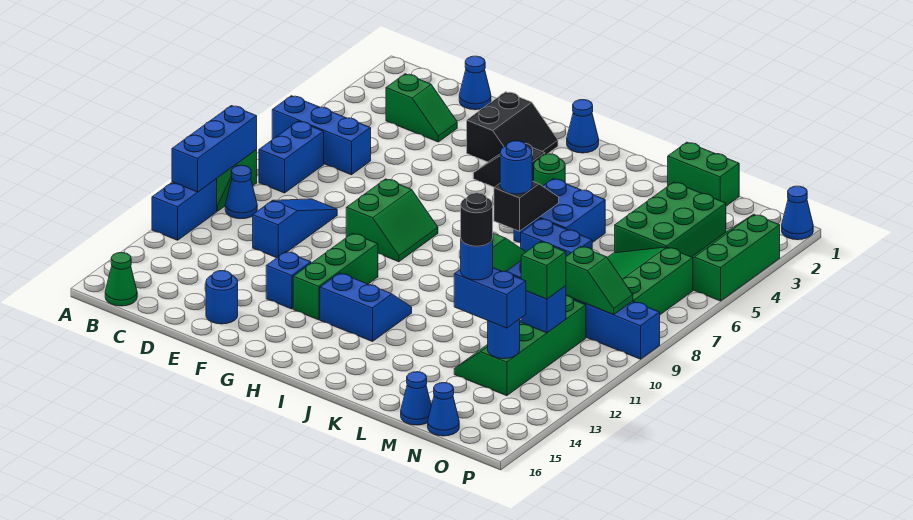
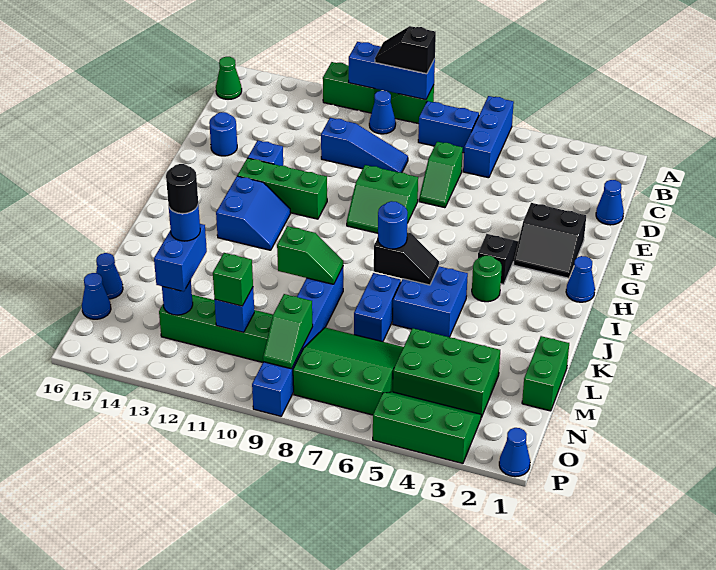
none -> black 1x2 slope [375,26,436,74]
blue 1x2 brick [152,179,217,240] -> green 1x2 brick [323,62,382,113]
green 1x2 slope [386,74,457,142] -> green 1x2 slope moved to [419,142,463,208]

